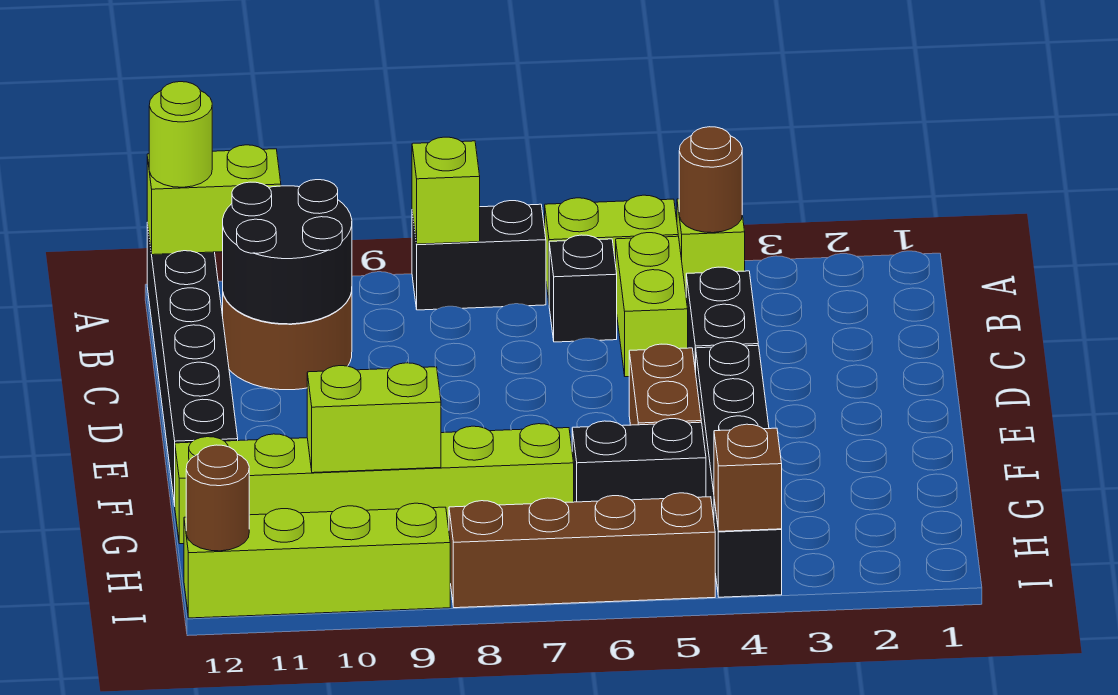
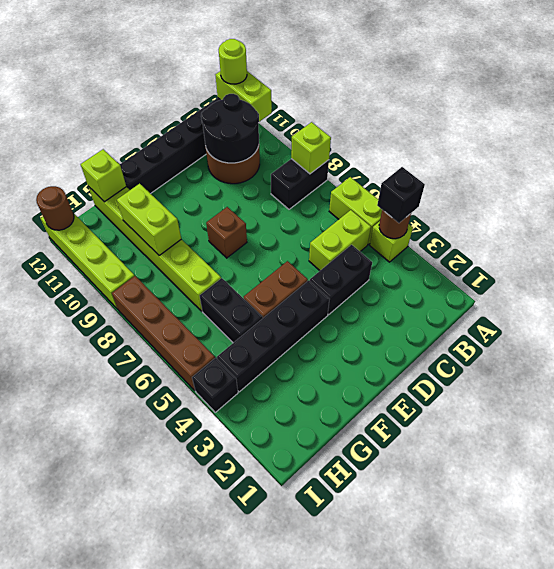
black 1x2 brick [412,201,546,310] -> black 1x2 brick turned to [271,159,329,209]
black 1x1 brick [549,235,617,342] -> black 1x1 brick moved to [377,167,425,223]
none -> lime 1x1 brick [81,149,126,202]
brown 1x1 brick [714,424,782,531] -> brown 1x1 brick moved to [206,207,247,258]

